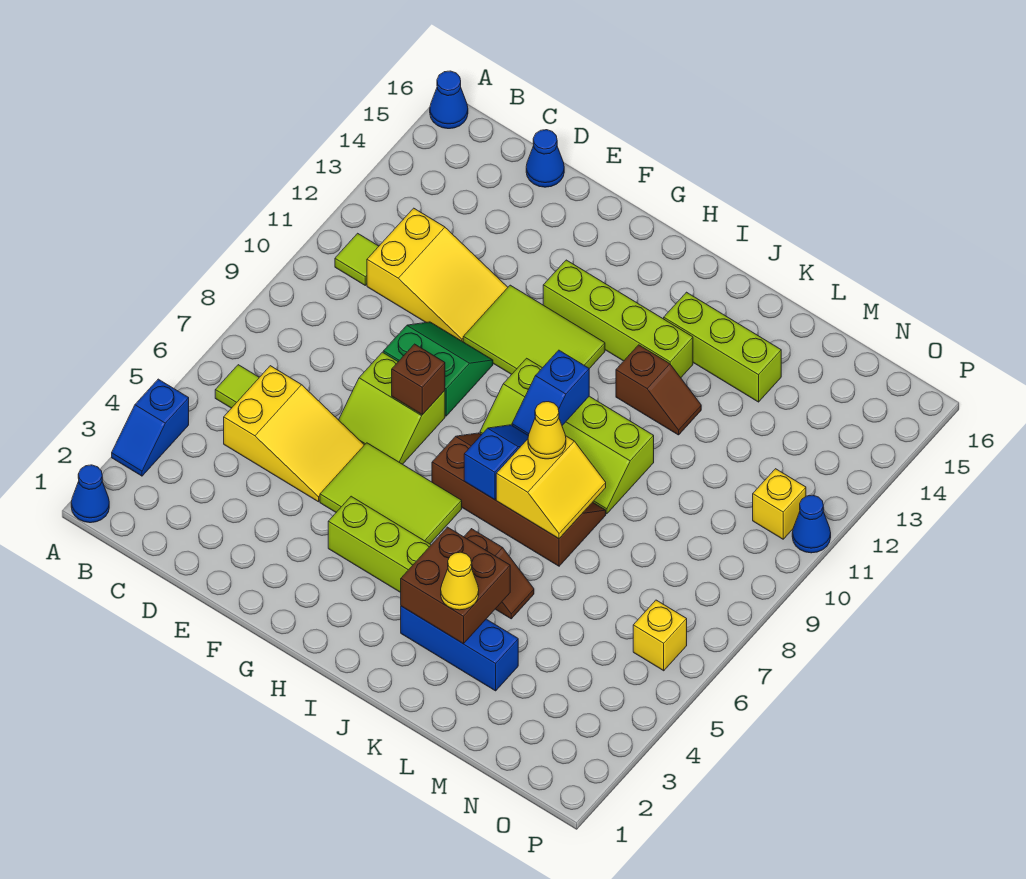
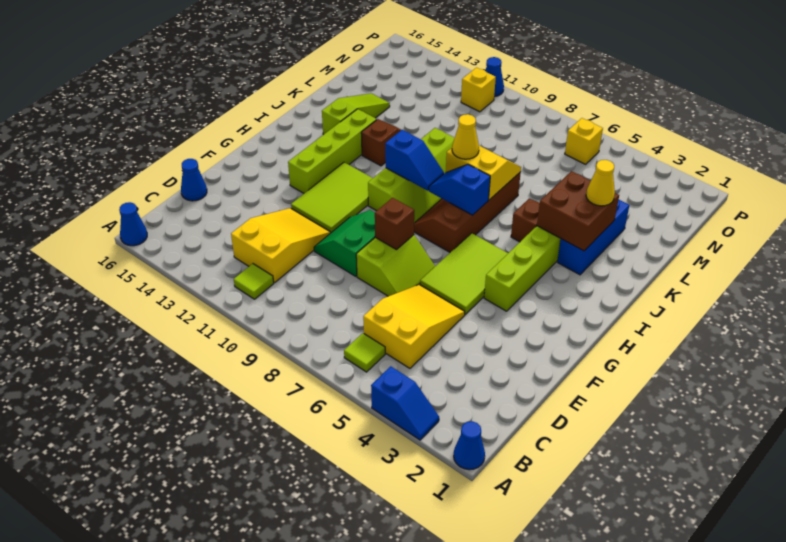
lime 1x3 brick [664,292,781,402] -> lime 1x3 slope [322,93,390,135]

